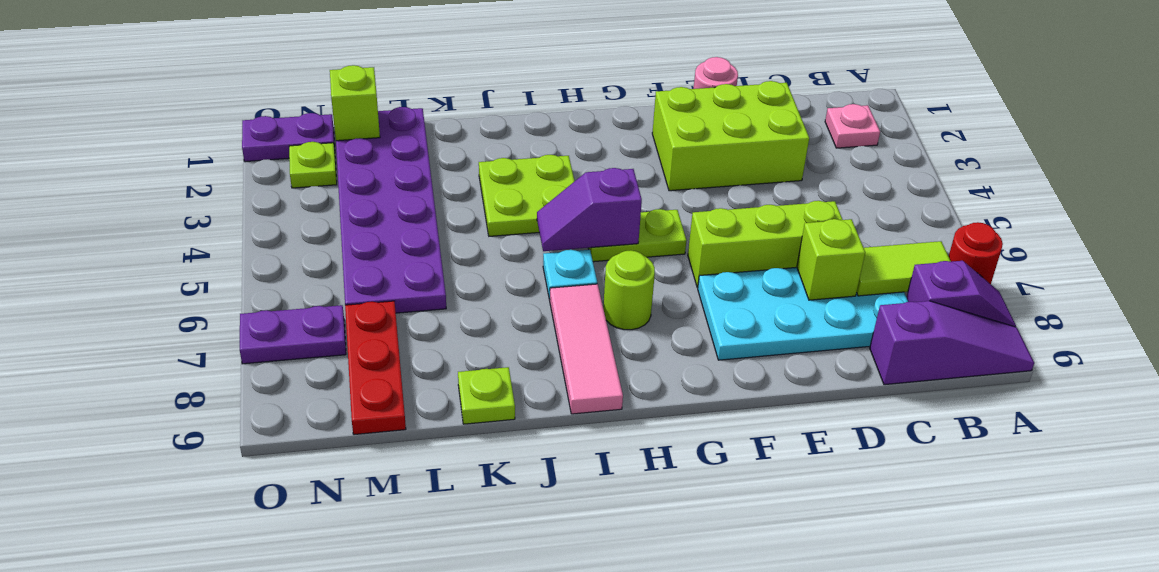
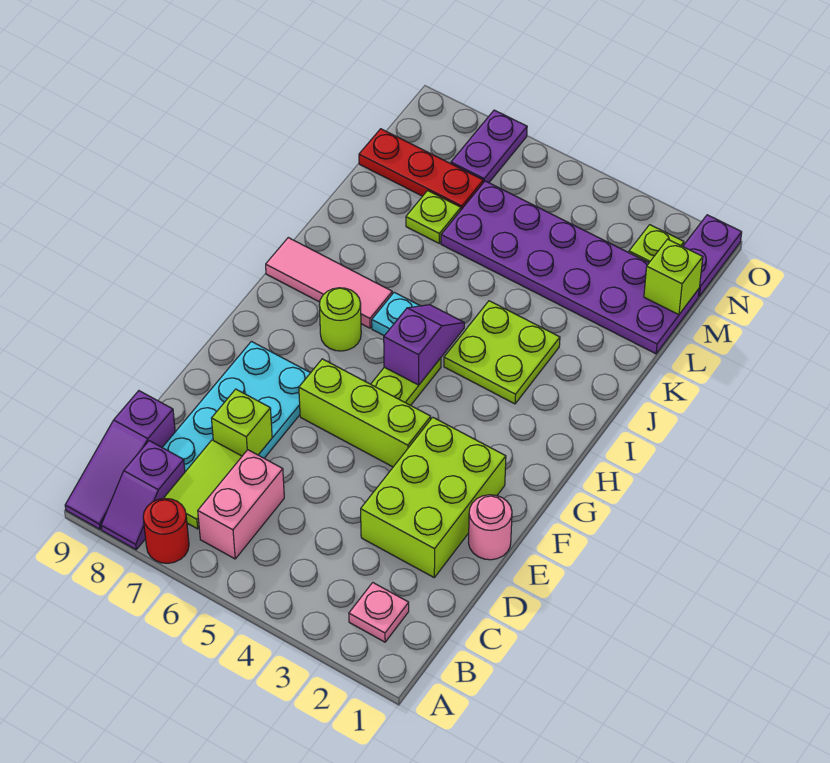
none -> pink 1x2 brick [198,450,284,559]
lime 1x3 brick [688,201,843,288] -> lime 1x3 brick turned to [299,359,431,467]
lime 1x1 plate [458,367,515,424] -> lime 1x1 plate moved to [406,191,461,243]

